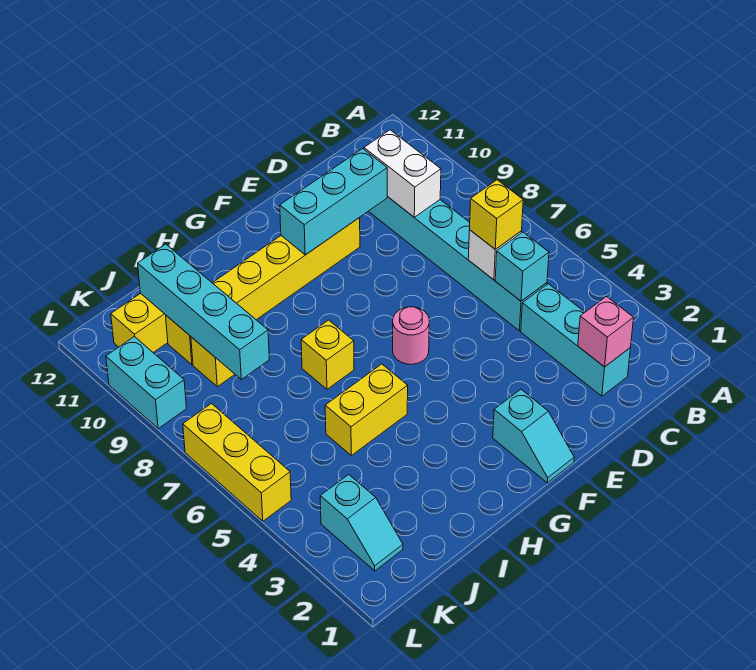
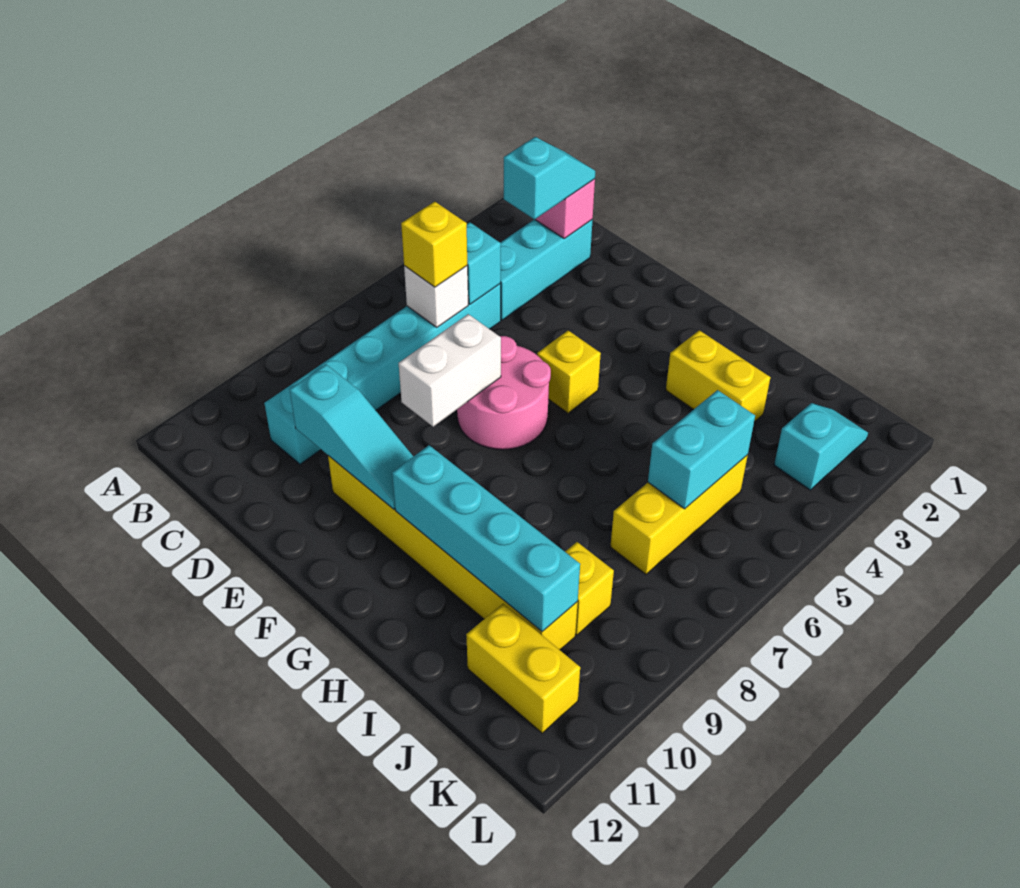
white 1x2 brick [364,130,441,217] -> white 1x2 brick moved to [399,314,501,427]
cyan 1x3 brick [280,149,387,255] -> cyan 1x3 slope [289,364,413,509]
cyan 1x2 slope [493,389,574,483] -> cyan 1x2 slope moved to [504,137,595,220]
pink 1x1 round brick [393,307,429,364] -> pink 2x2 round brick [457,336,551,450]
yellow 1x2 brick [325,364,408,455] -> yellow 1x2 brick moved to [666,330,770,422]
yellow 1x1 brick [301,320,354,389] -> yellow 1x1 brick moved to [537,331,601,413]
cyan 1x4 brick [138,244,269,379] -> cyan 1x4 brick turned to [392,445,580,632]
yellow 1x3 brick [183,404,291,521] -> yellow 1x3 brick moved to [610,455,748,574]
cyan 1x2 brick [106,336,187,428] -> cyan 1x2 brick moved to [648,390,755,509]

